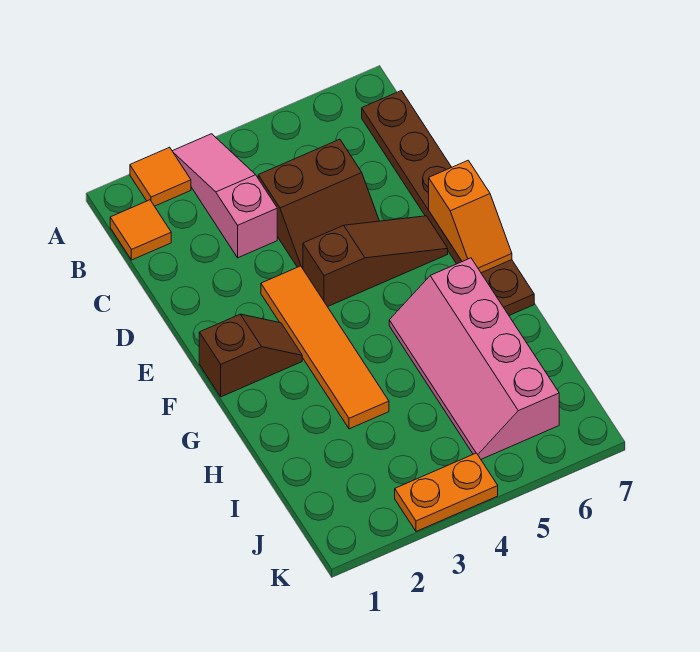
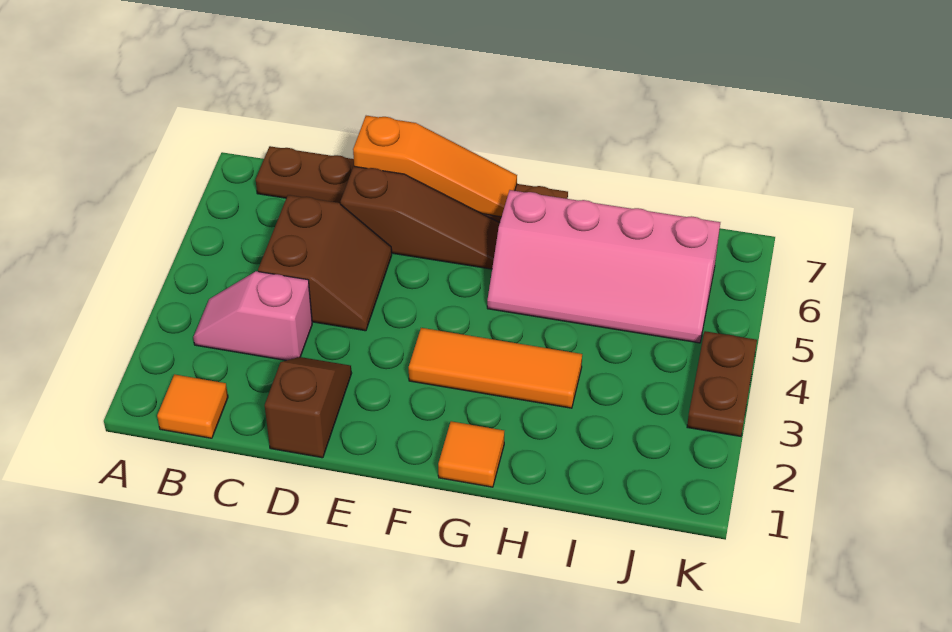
orange 1x1 tile [130,147,191,206] -> orange 1x1 tile moved to [438,421,504,487]
pink 1x3 slope [173,134,277,258] -> pink 1x2 slope [193,271,312,361]
orange 1x4 tile [261,266,389,429] -> orange 1x3 tile [409,328,582,408]
brown 1x3 slope [303,216,448,307] -> brown 1x3 slope turned to [341,166,500,269]
orange 1x2 slope [429,160,512,273] -> orange 1x3 slope [353,116,517,217]
brown 1x2 slope [199,314,302,397] -> brown 1x2 slope moved to [265,357,352,458]
orange 1x2 plate [395,453,498,531] -> brown 1x2 plate [687,331,757,436]

